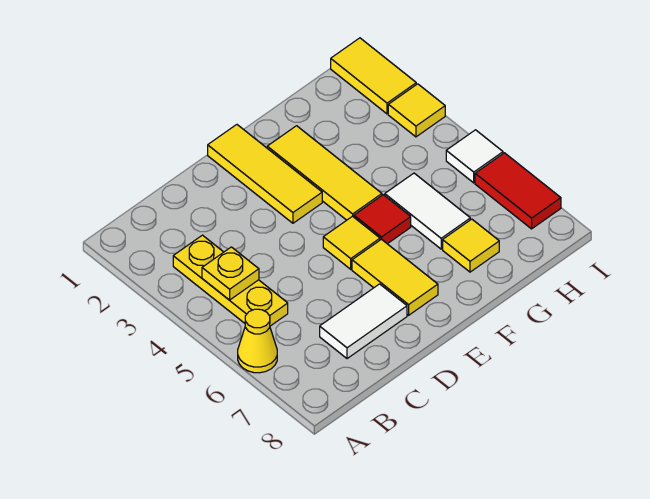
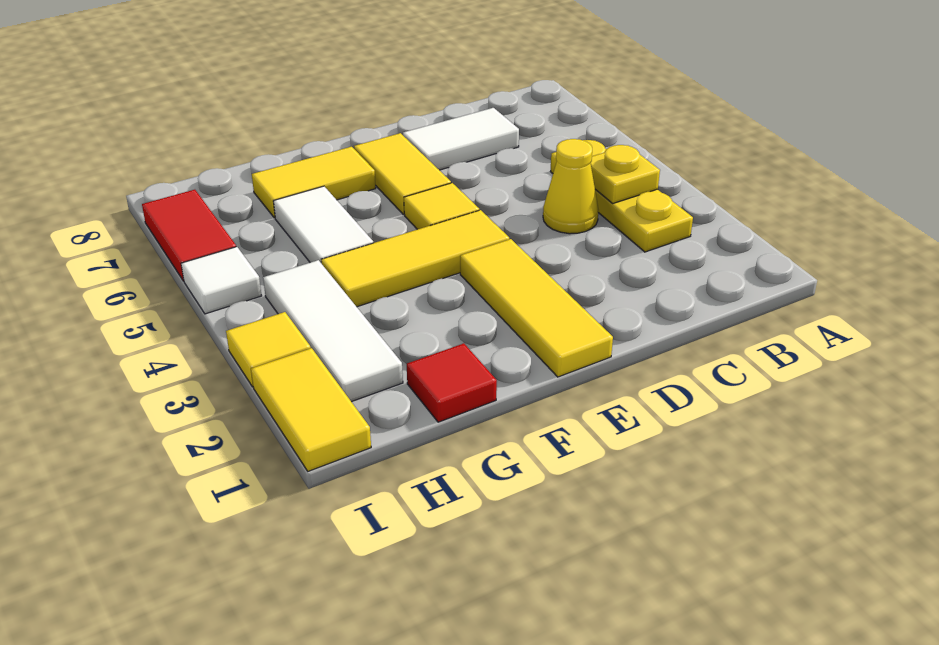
yellow 1x1 cone [238,309,277,373] -> yellow 1x1 cone moved to [543,139,599,234]
yellow 1x3 tile [267,126,382,220] -> yellow 1x3 tile turned to [321,210,509,307]
red 1x1 tile [354,195,411,244] -> red 1x1 tile moved to [407,343,497,422]
yellow 1x1 tile [443,219,499,272] -> yellow 1x2 tile [252,147,376,218]
none -> white 1x3 tile [263,260,403,402]

